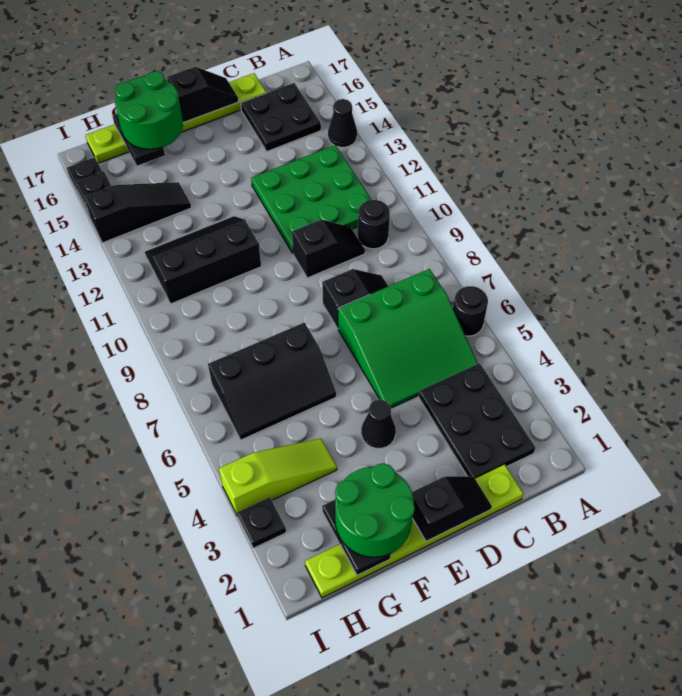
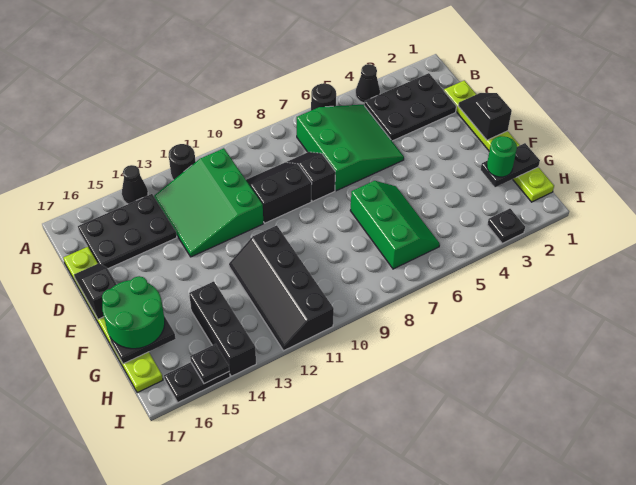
black 1x1 round brick [358,200,390,249] -> black 1x1 round brick moved to [169,144,196,180]
green 3x3 plate [251,145,372,253] -> green 3x3 slope [154,148,263,257]
black 2x2 plate [241,83,321,151] -> black 2x3 plate [78,194,177,269]
black 1x2 slope [292,219,365,278] -> black 2x2 slope [246,162,312,223]
black 1x1 cone [361,399,396,448] -> black 1x1 cone moved to [356,64,380,103]
green 2x2 round brick [335,463,415,557] -> green 1x1 round brick [487,136,517,177]
black 2x3 slope [208,322,336,440] -> green 2x3 slope [350,181,440,269]
black 2x3 slope [145,216,261,304] -> black 2x4 slope [229,225,334,351]
lime 1x3 slope [219,438,337,516] -> none
black 1x3 slope [84,182,191,243] -> black 1x3 brick [189,282,256,376]

